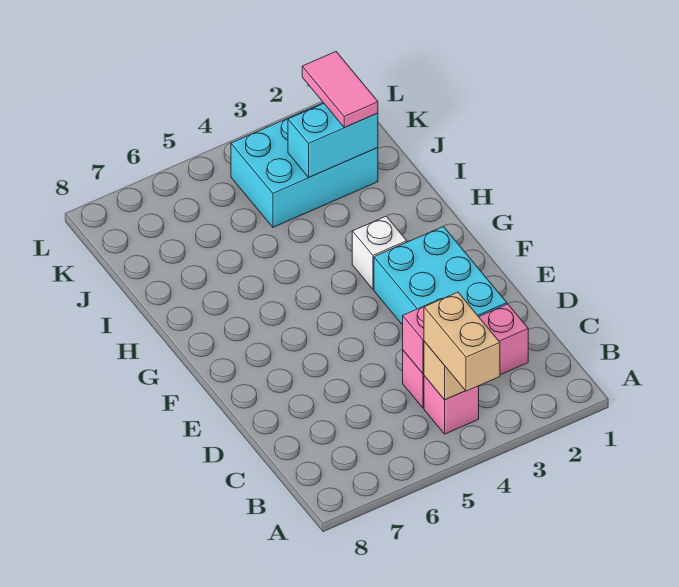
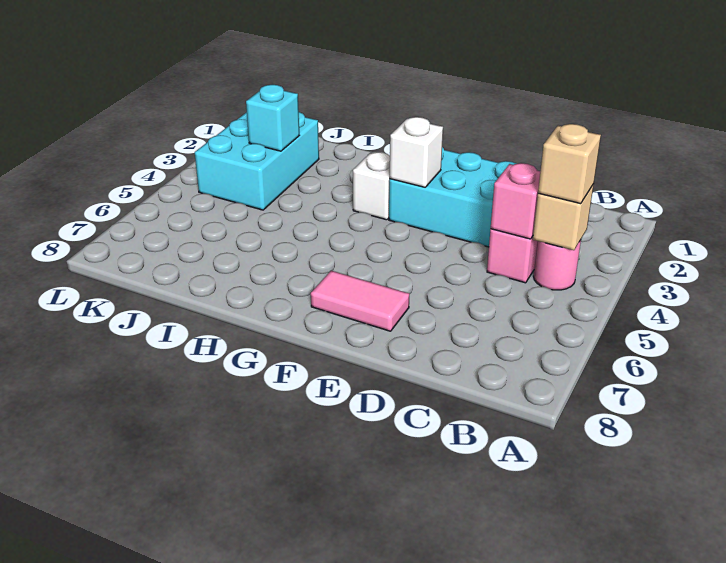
tan 1x2 brick [424,292,500,391] -> tan 1x1 brick [538,124,601,204]
pink 1x1 brick [424,376,479,434] -> pink 1x1 round brick [534,240,581,290]
none -> white 1x1 brick [390,117,443,187]
cyan 1x2 brick [288,104,378,177] -> cyan 1x1 brick [246,85,299,151]
pink 1x2 tile [302,52,378,128] -> pink 1x2 tile moved to [311,271,409,331]

